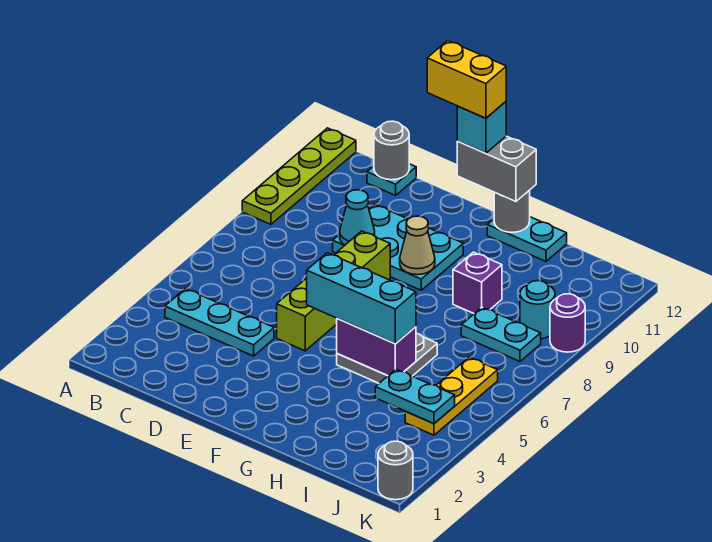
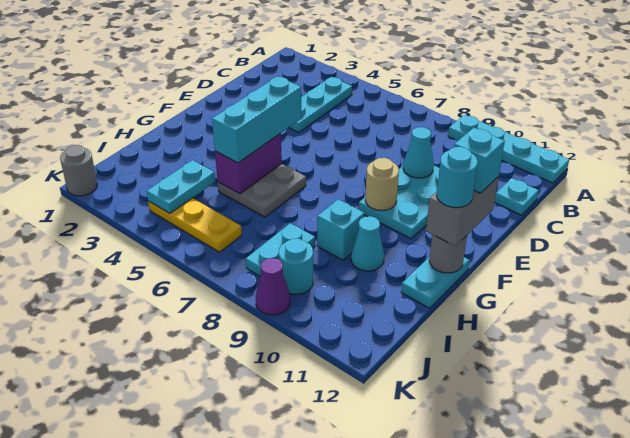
lime 1x4 plate [242,128,356,224] -> cyan 1x4 plate [448,115,569,183]
grey 1x1 round brick [374,121,409,180] -> none
lime 1x4 brick [277,231,390,351] -> none
yellow 1x2 brick [427,41,506,118] -> none
tan 1x1 cone [400,216,435,275] -> tan 1x1 round brick [365,158,399,210]
none -> cyan 1x1 round brick [437,147,478,208]
purple 1x1 brick [453,252,502,313] -> cyan 1x1 brick [317,199,364,260]
none -> cyan 1x1 cone [351,216,384,271]
purple 1x1 round brick [550,294,585,352] -> purple 1x1 cone [256,258,290,315]

